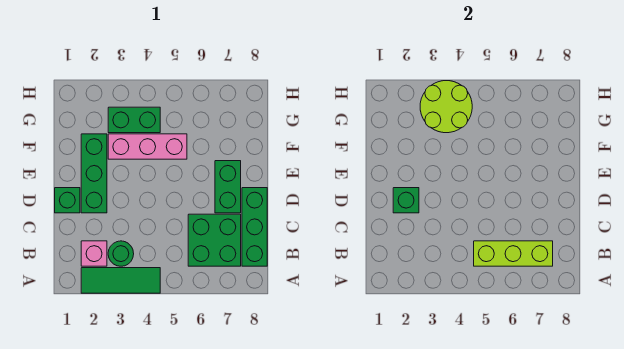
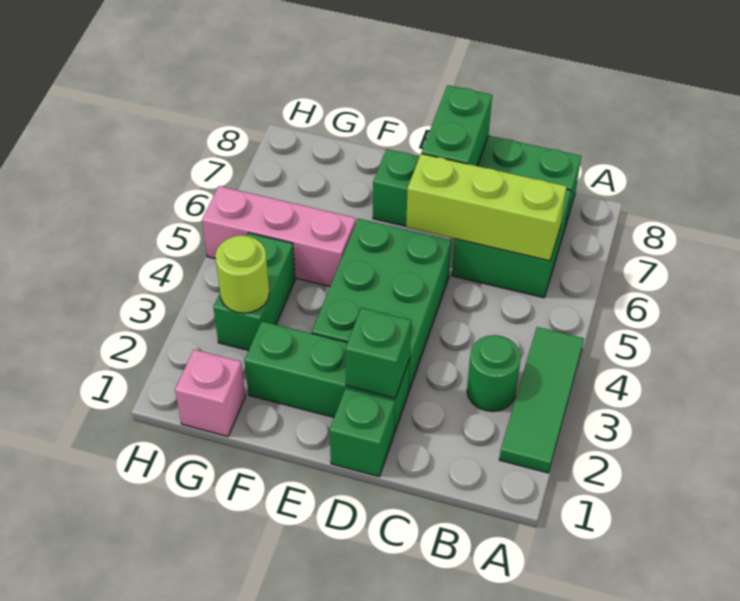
pink 1x1 brick [81,241,107,266] -> pink 1x1 brick moved to [175,350,245,436]
lime 1x3 brick [474,241,553,266] -> lime 1x3 brick turned to [406,154,567,261]
none -> green 2x3 brick [312,219,451,390]
none -> green 1x2 brick [421,85,492,166]
pink 1x3 brick [108,134,187,159] -> pink 1x3 brick turned to [202,186,356,286]
lime 2x2 round brick [420,81,472,133] -> lime 1x1 round brick [215,235,269,313]

